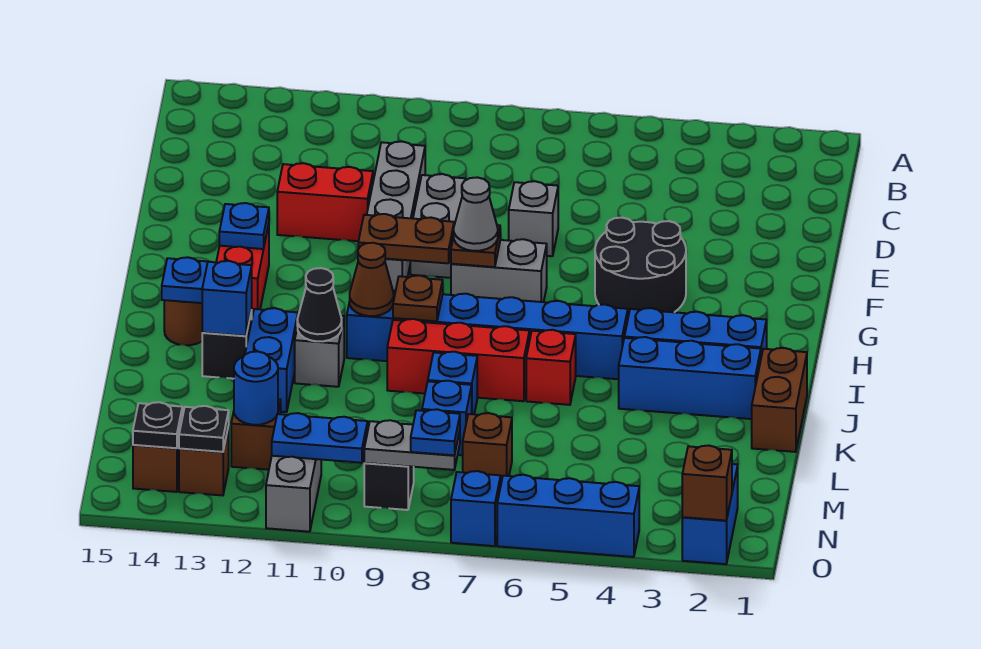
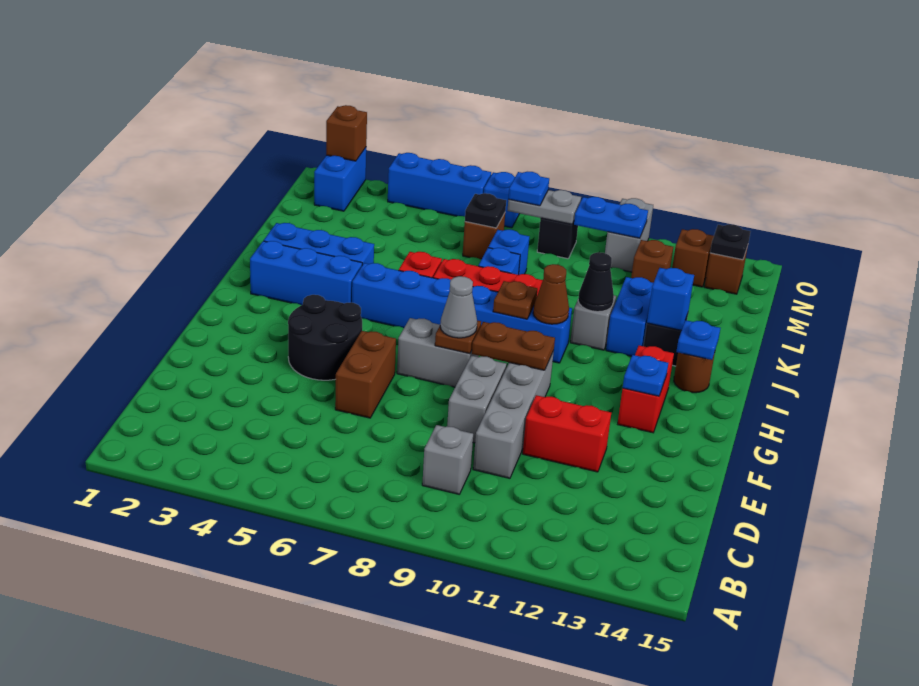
grey 1x1 brick [509,181,558,256] -> grey 1x1 brick moved to [422,425,473,494]
brown 1x2 brick [752,348,807,452] -> brown 1x2 brick moved to [335,331,396,418]
blue 1x1 round brick [234,351,278,425] -> none
black 1x1 plate [179,406,229,452] -> black 1x1 plate moved to [465,193,506,228]

